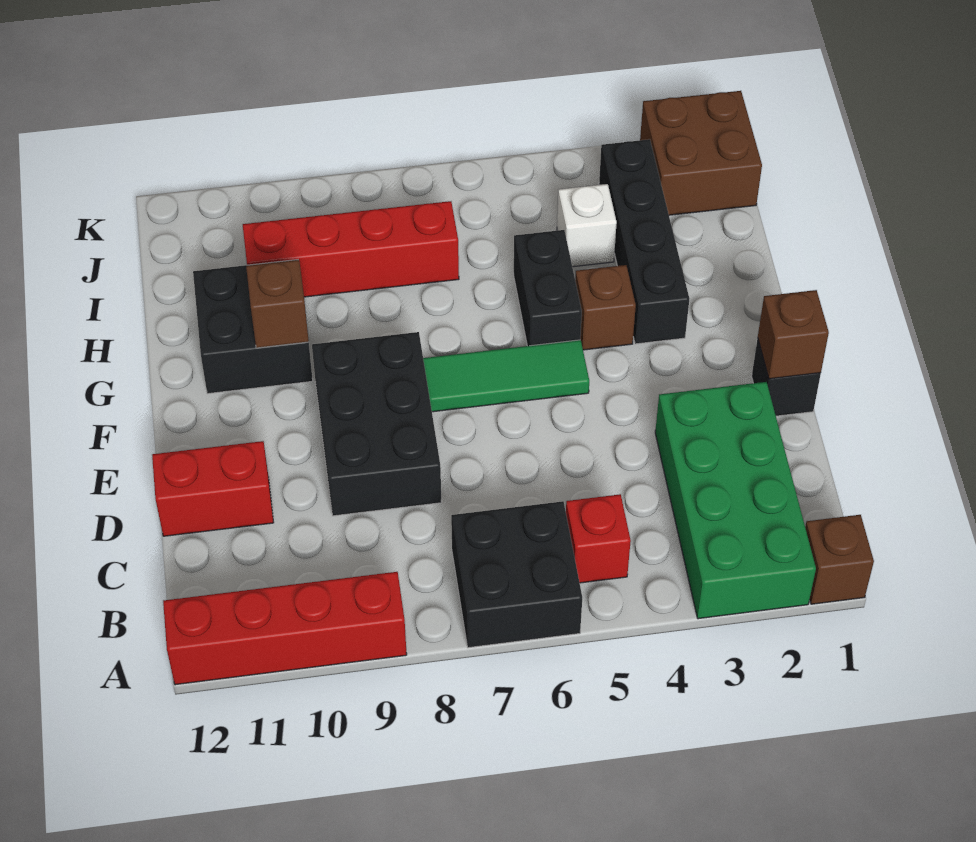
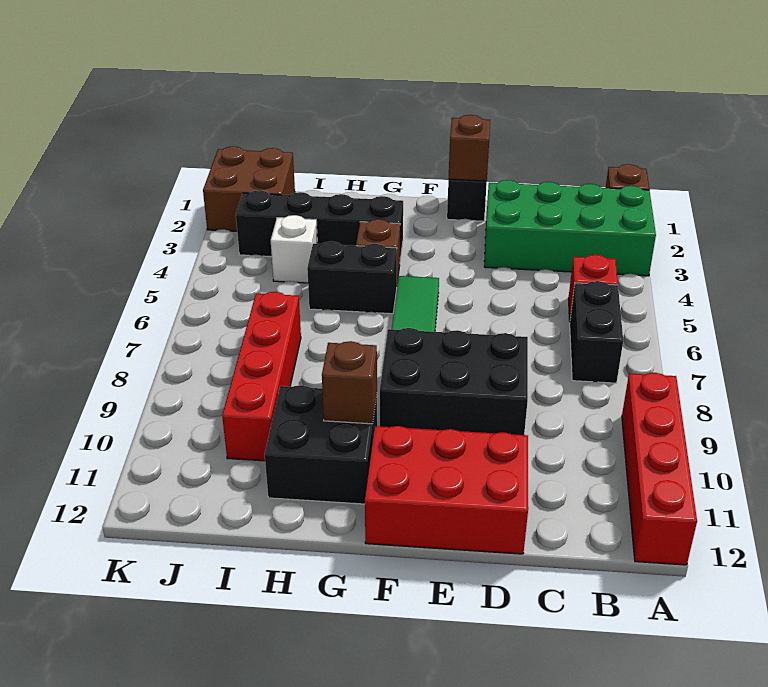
black 2x2 brick [451,501,582,648] -> black 1x2 brick [570,281,623,383]
red 1x2 brick [152,441,274,536] -> red 2x3 brick [365,426,528,554]

